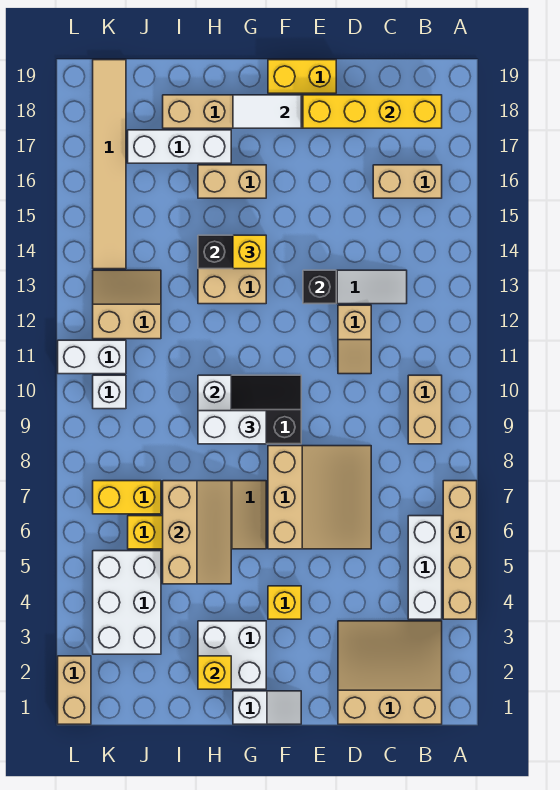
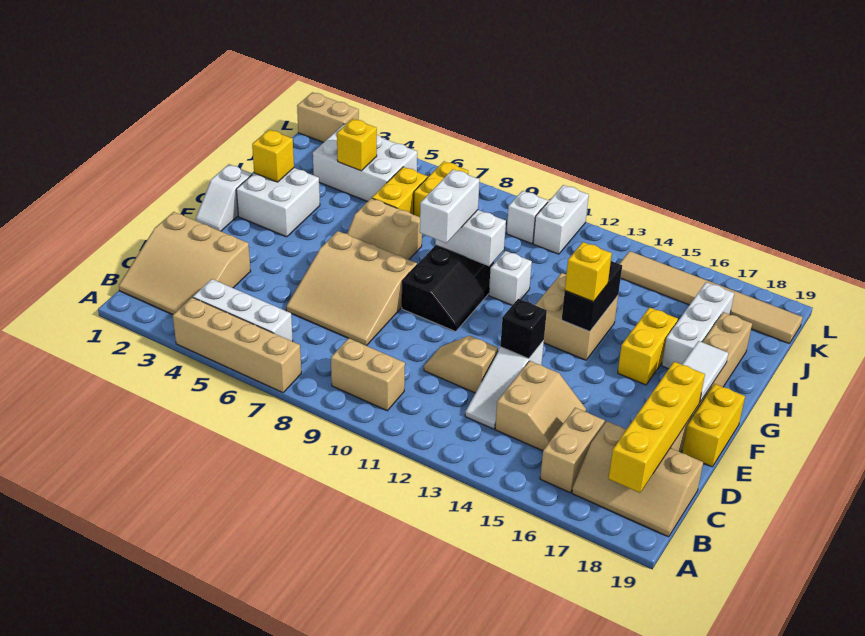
tan 3x3 slope [338,621,442,724] -> tan 3x3 slope turned to [119,212,251,315]
yellow 1x1 brick [268,586,301,619] -> yellow 1x1 brick moved to [337,119,377,171]
tan 1x2 brick [198,165,266,198] -> yellow 1x2 brick [618,307,678,385]
tan 2x3 slope [163,481,231,584] -> tan 2x3 slope moved to [572,421,703,537]
none -> white 1x1 brick [489,251,532,305]
tan 2x2 slope [93,270,161,339] -> tan 2x2 slope moved to [495,361,586,451]

